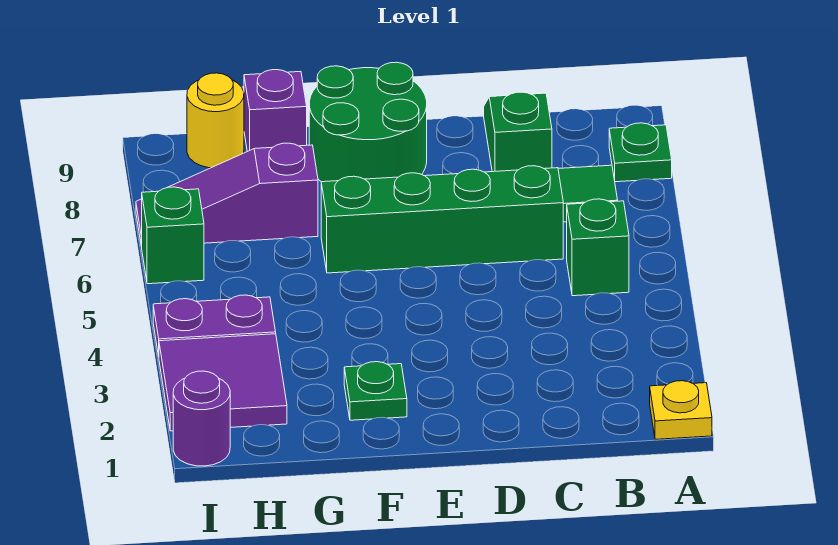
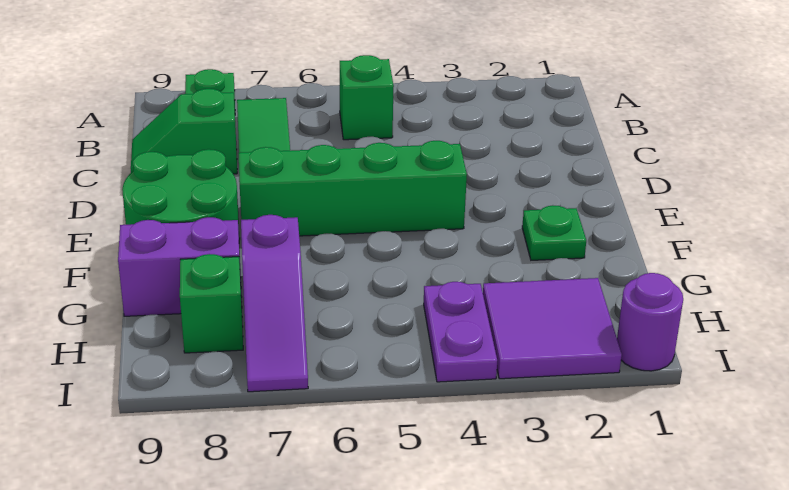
yellow 1x1 plate [650,381,712,439] -> none
green 1x4 brick [321,166,563,273] -> green 1x4 brick turned to [238,141,467,236]
purple 1x1 brick [244,70,307,151] -> purple 1x2 brick [118,217,242,316]
yellow 1x1 round brick [187,73,244,168] -> none
green 1x1 brick [141,187,204,284] -> green 1x1 brick moved to [180,254,243,353]

